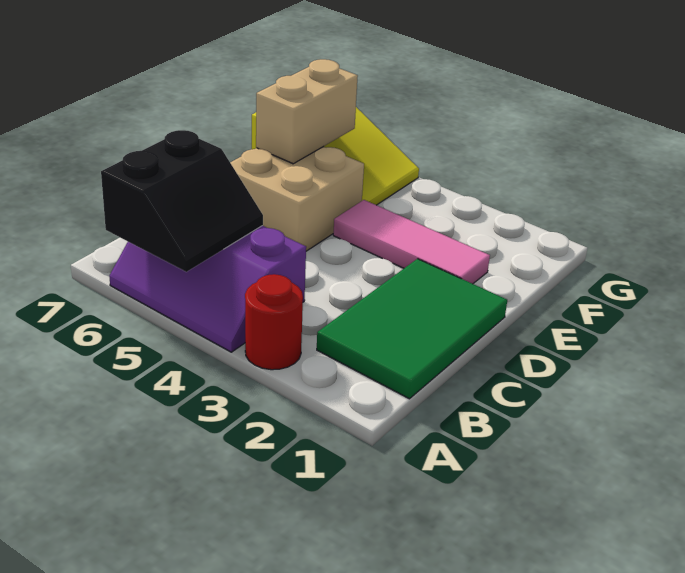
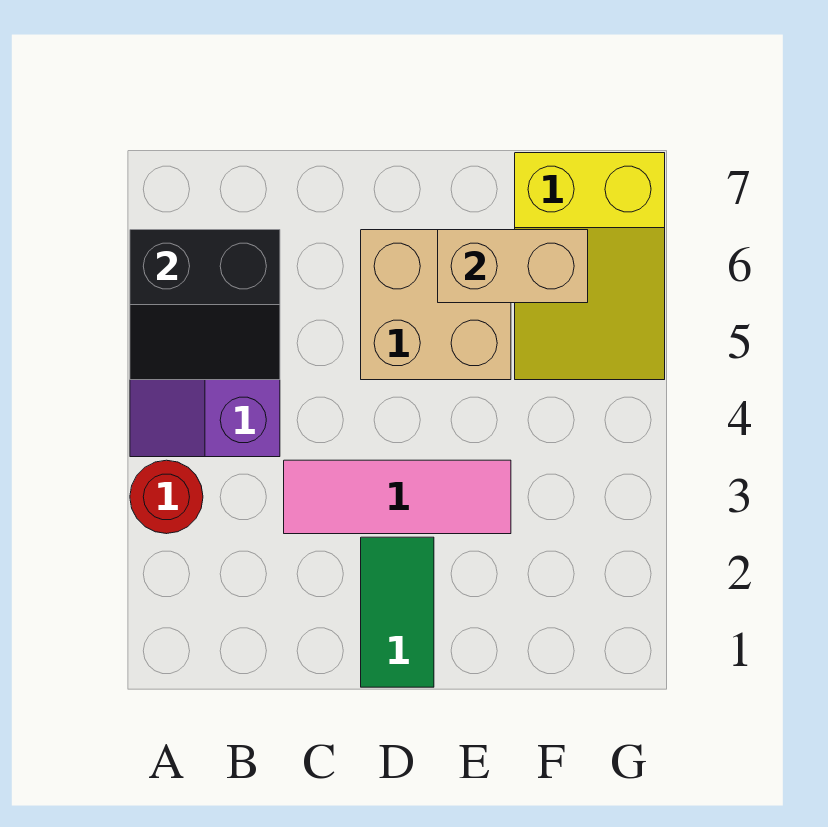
green 2x3 tile [317,259,507,399] -> green 1x2 tile [361,537,434,687]
pink 1x3 tile [333,200,490,284] -> pink 1x3 tile turned to [284,460,511,534]

